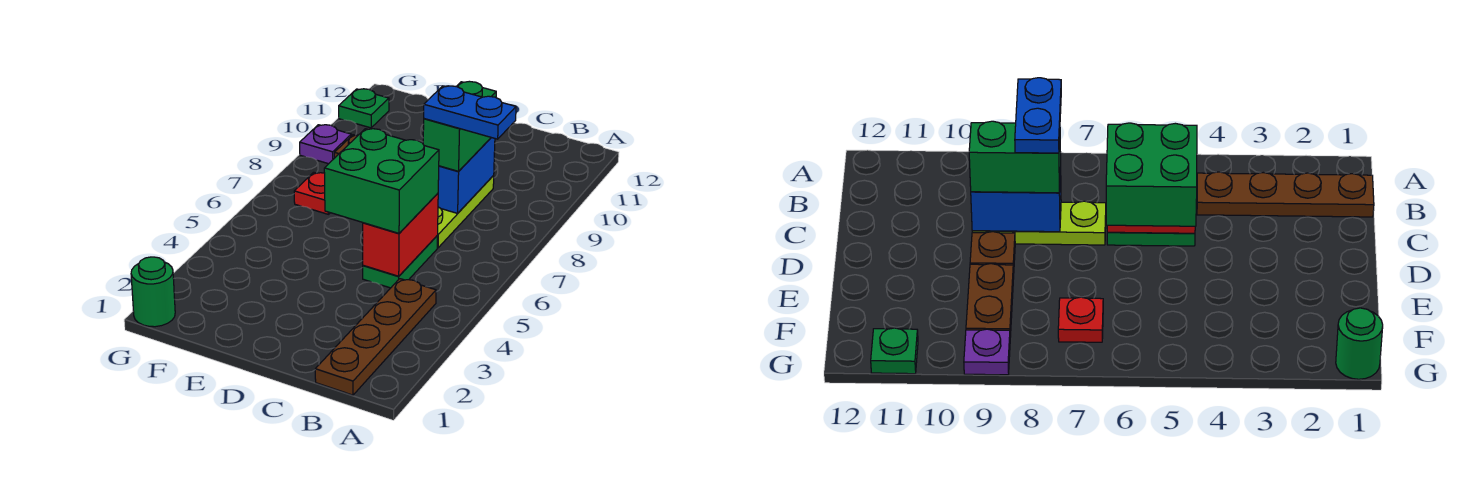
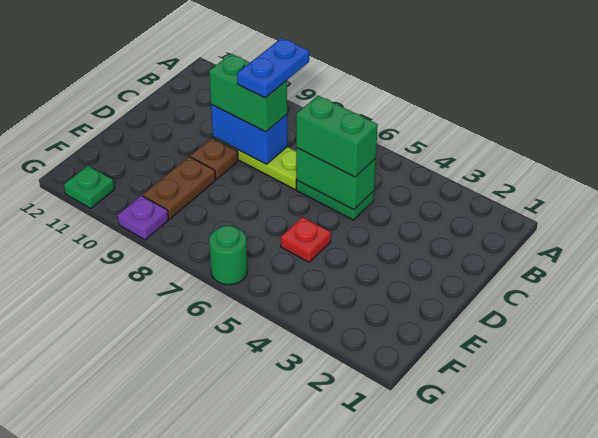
brown 1x4 plate [315,279,436,395] -> none
red 1x2 brick [363,193,438,276] -> green 1x2 brick [296,148,376,210]
green 2x2 brick [324,129,439,233] -> green 1x2 brick [296,96,378,177]
red 1x1 plate [294,172,330,214] -> red 1x1 plate moved to [281,217,331,262]
green 1x1 round brick [131,257,175,327] -> green 1x1 round brick moved to [209,226,247,285]

